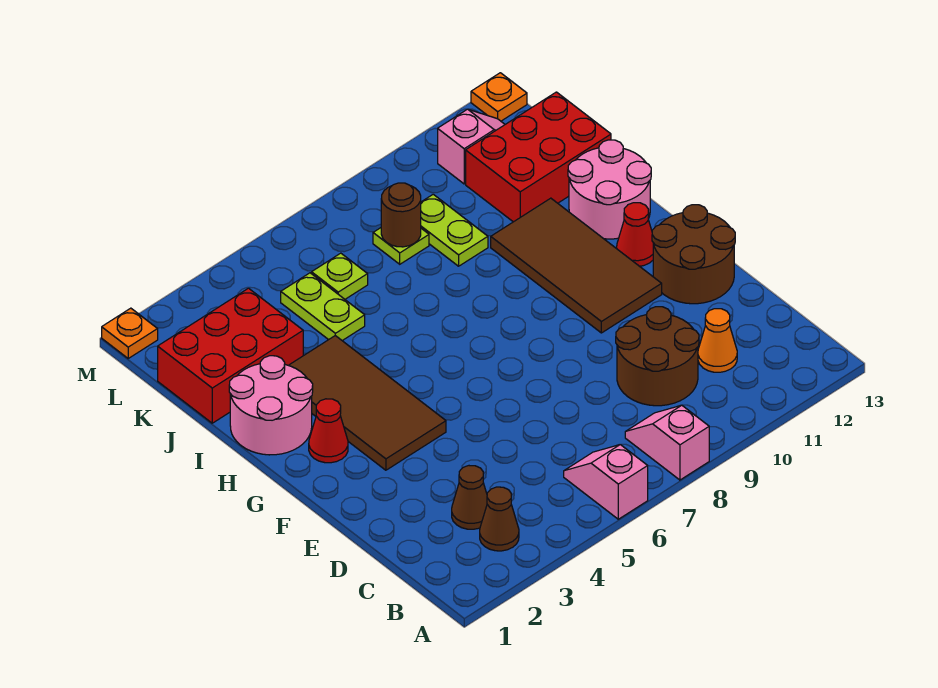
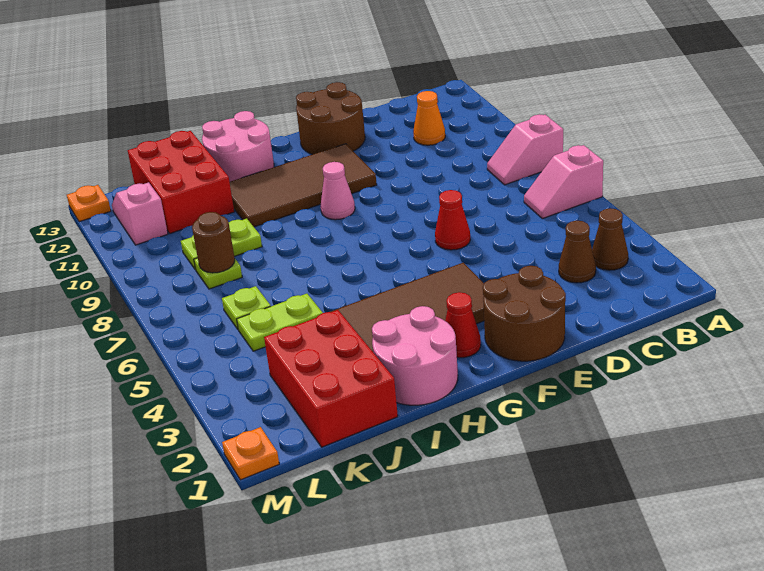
brown 2x2 round brick [616,307,699,406] -> brown 2x2 round brick moved to [483,266,566,361]
none -> pink 1x1 cone [321,162,355,220]
red 1x1 cone [617,203,653,266] -> red 1x1 cone moved to [435,190,470,250]

